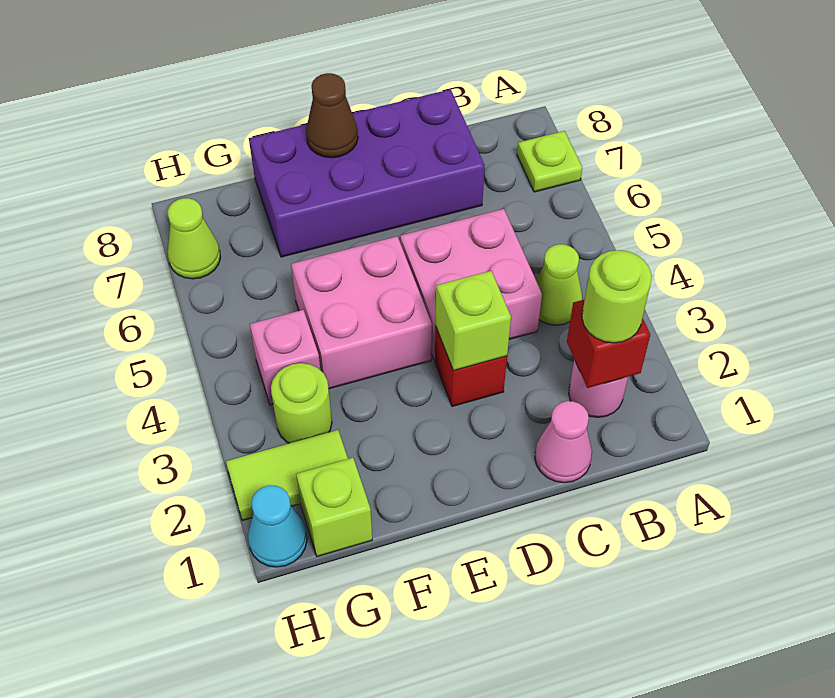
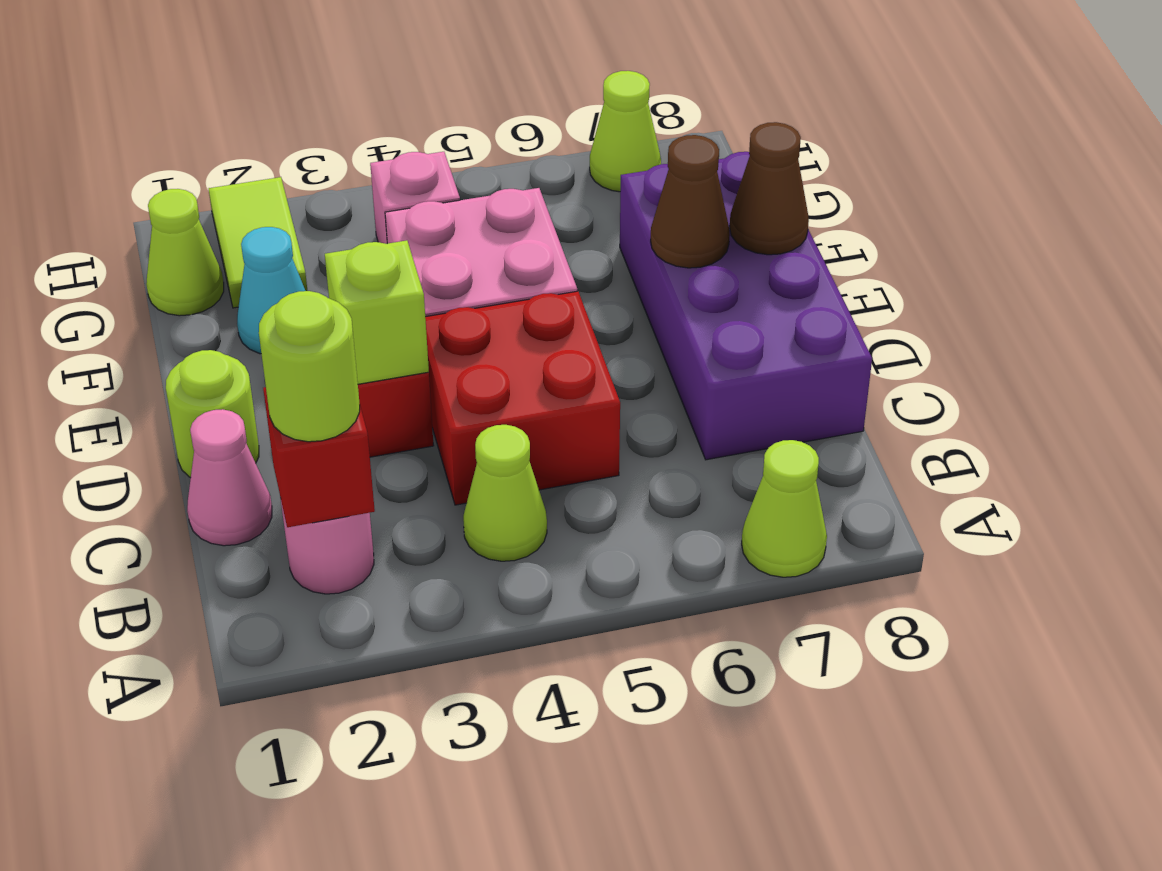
lime 1x1 plate [517,131,582,192] -> lime 1x1 cone [742,440,827,577]
pink 2x2 brick [400,209,542,360] -> red 2x2 brick [425,291,620,505]
none -> brown 1x1 cone [651,135,730,268]
lime 1x1 brick [296,458,372,556] -> lime 1x1 cone [146,189,224,316]
lime 1x1 round brick [271,363,332,443] -> lime 1x1 round brick moved to [166,350,259,478]
cyan 1x1 cone [248,485,307,567] -> cyan 1x1 cone moved to [237,227,305,354]

